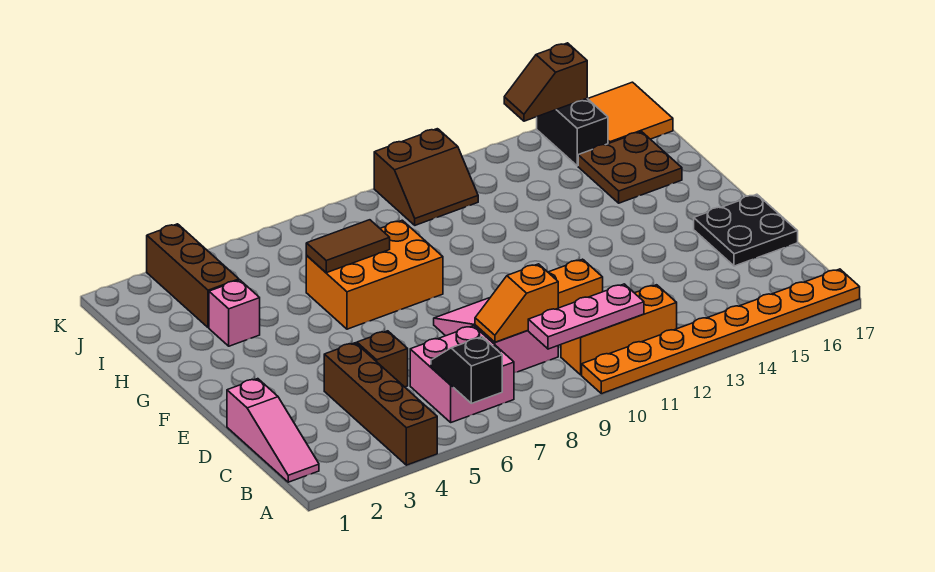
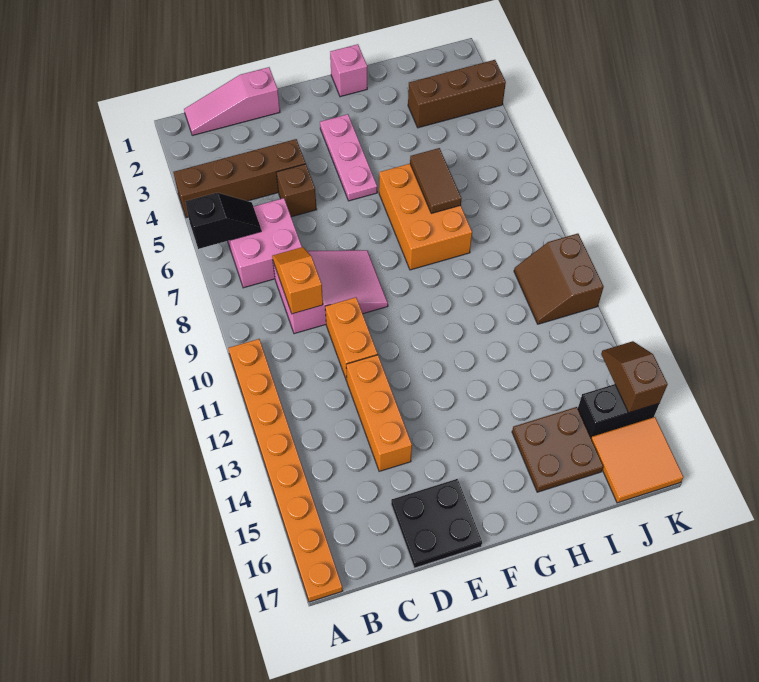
pink 1x3 plate [528,284,644,349] -> pink 1x3 plate moved to [320,114,377,201]
orange 1x3 brick [561,285,677,375] -> orange 1x3 brick moved to [346,355,412,471]
pink 1x1 brick [209,280,260,346] -> pink 1x1 brick moved to [330,44,367,97]

